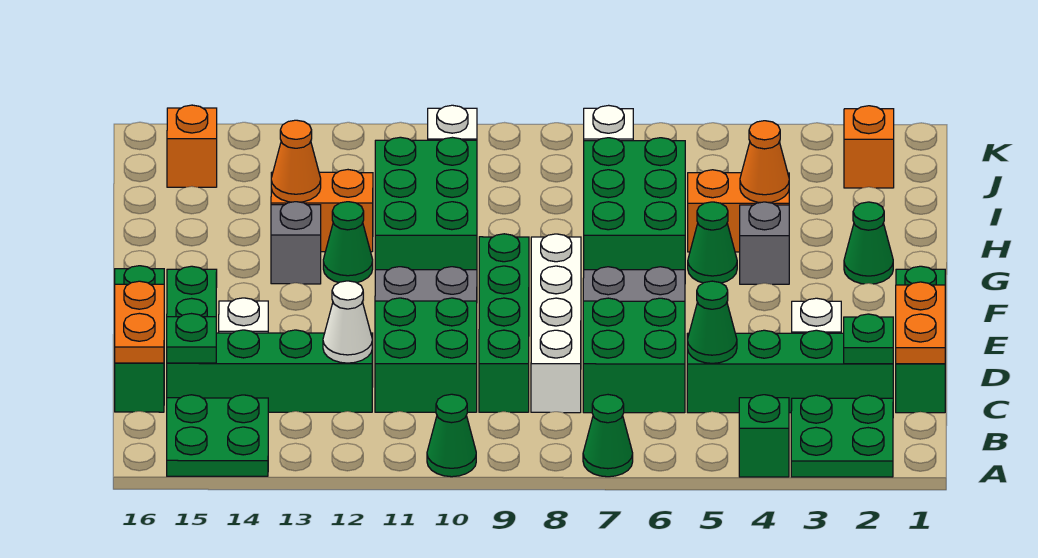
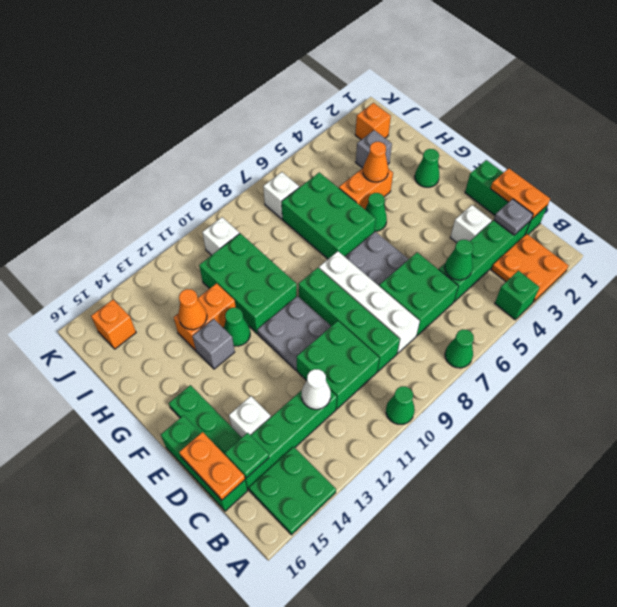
green 2x2 plate [791,395,893,477] -> orange 2x2 plate [491,234,569,302]
green 1x1 plate [844,314,893,364] -> grey 1x1 plate [494,199,533,235]
grey 1x1 brick [740,202,789,284] -> grey 1x1 brick moved to [356,130,392,168]

